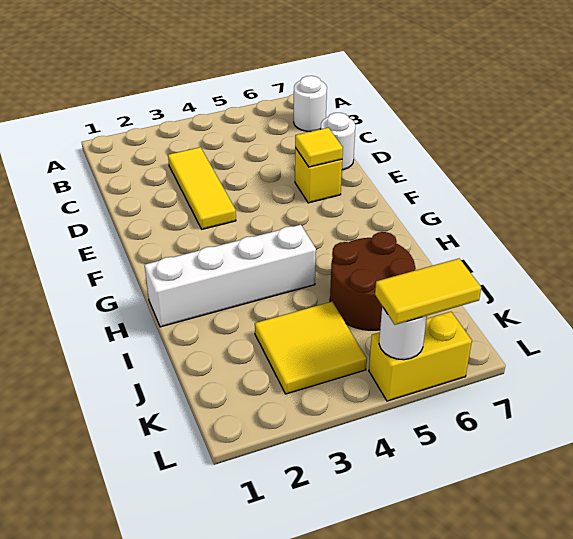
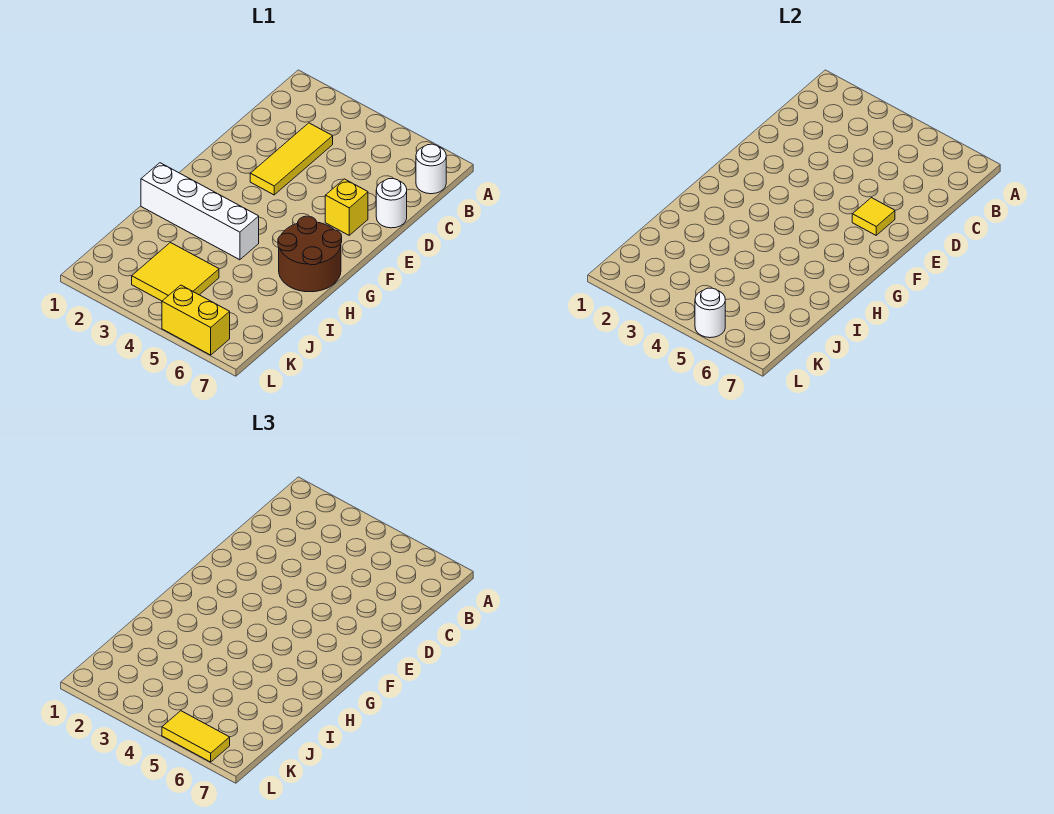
brown 2x2 round brick [330,232,416,330] -> brown 2x2 round brick moved to [278,216,342,292]

